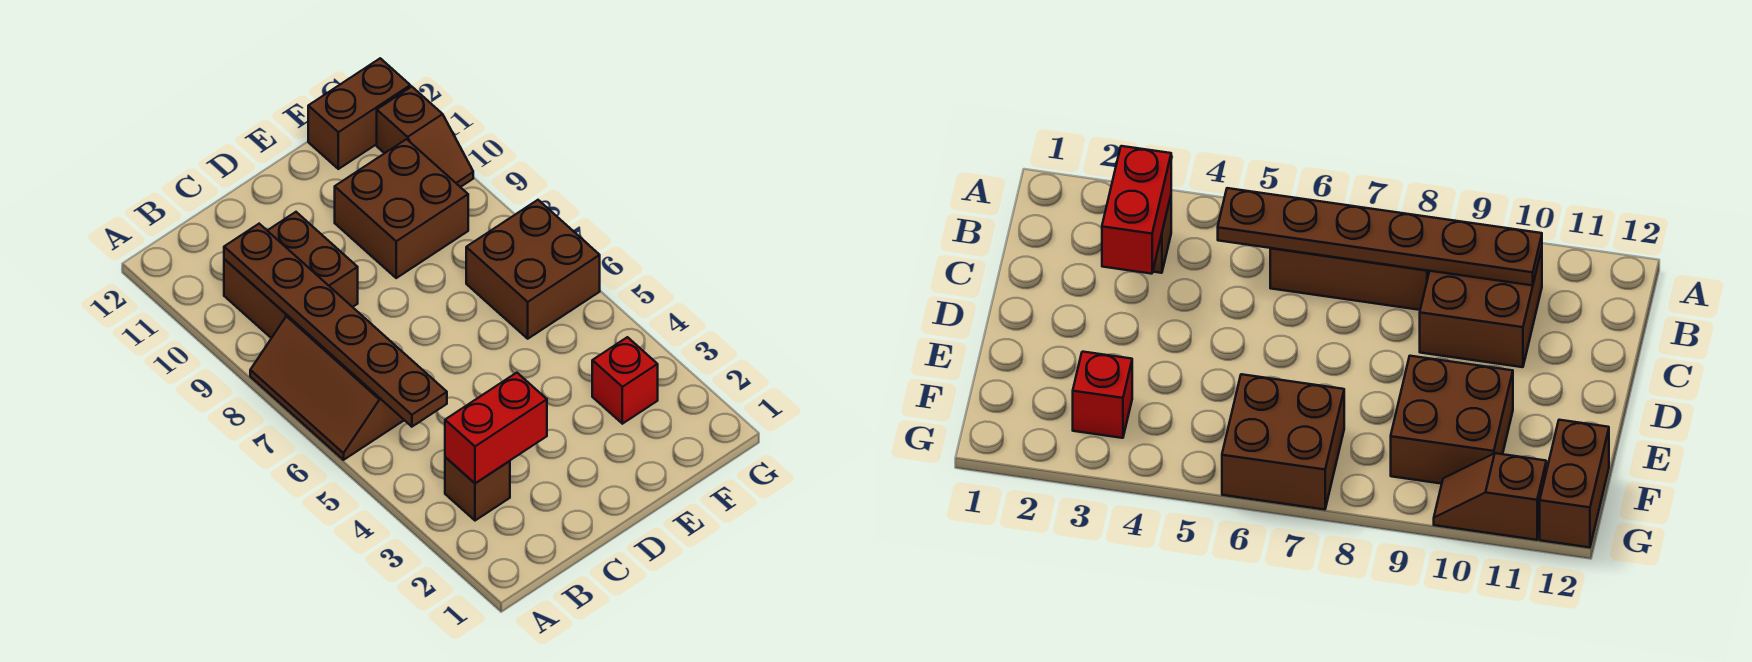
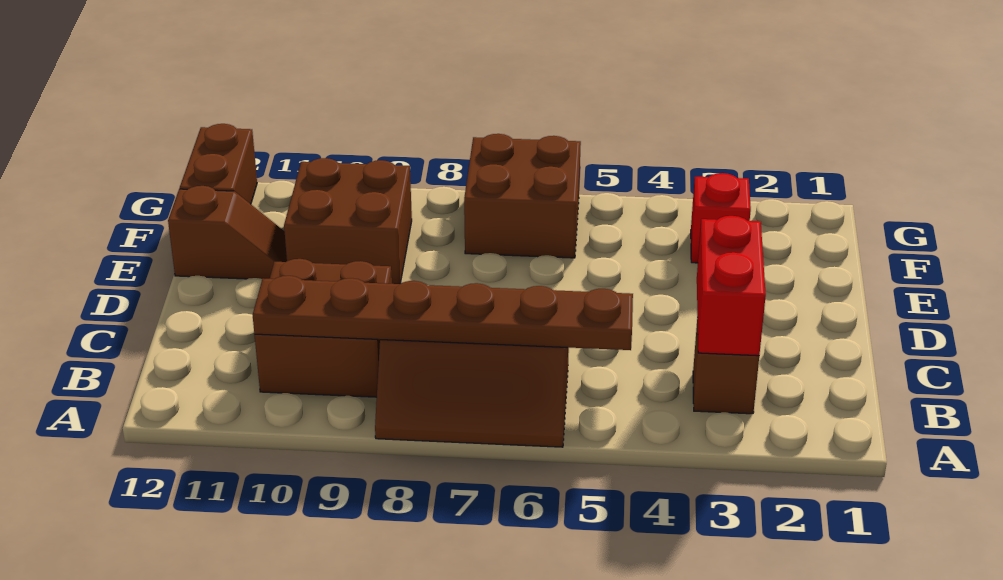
brown 1x2 slope [377,87,473,187] -> brown 1x2 slope moved to [168,186,287,279]

